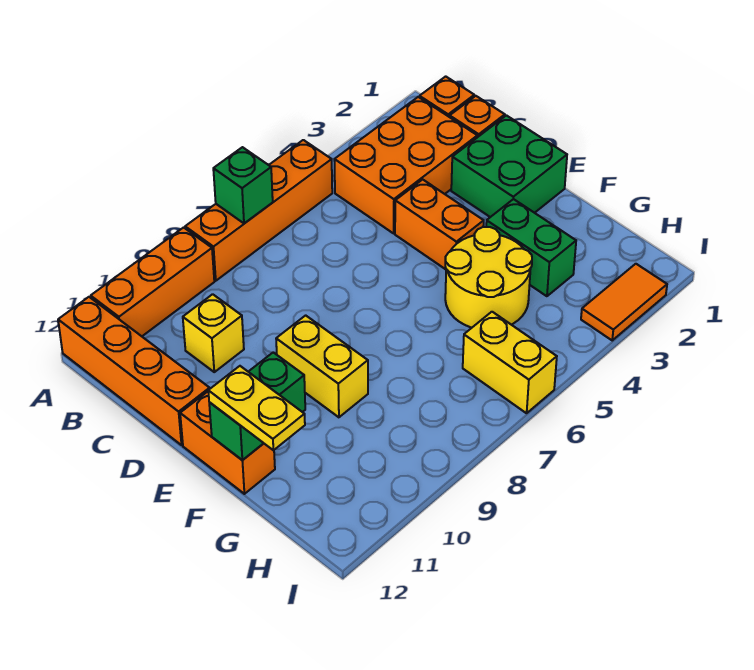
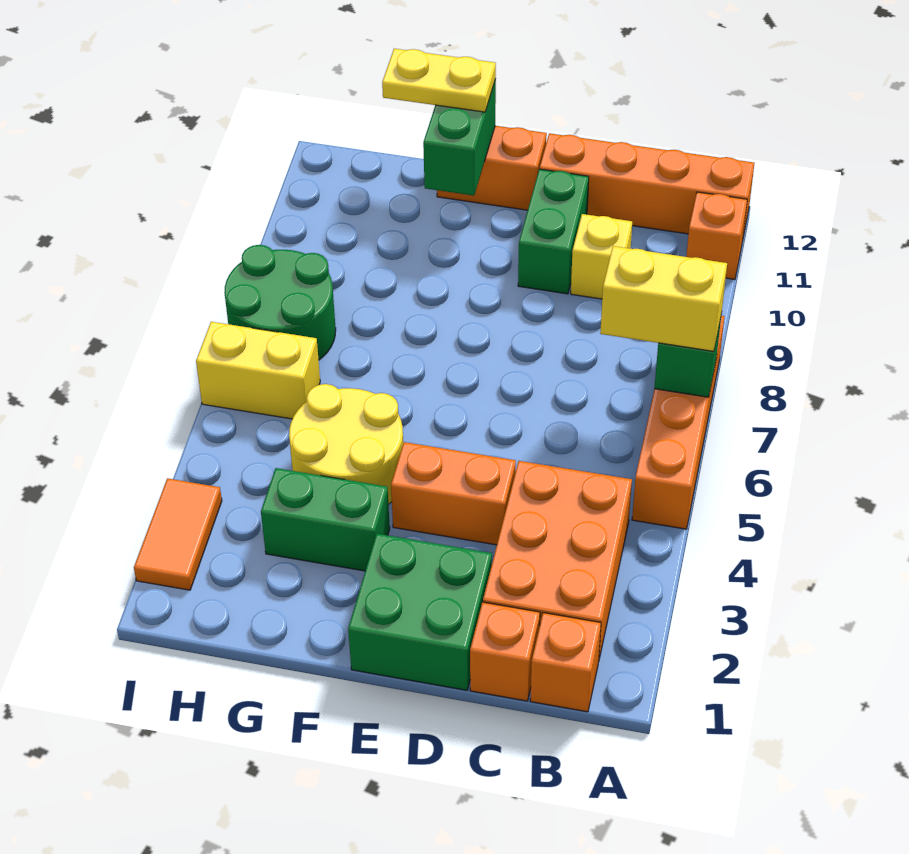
orange 1x3 brick [91,227,214,336] -> orange 1x1 brick [686,192,747,279]
none -> green 1x2 brick [518,169,589,294]
yellow 1x2 brick [276,315,368,417] -> yellow 1x2 brick moved to [600,246,727,351]
none -> green 2x2 round brick [224,245,336,360]

